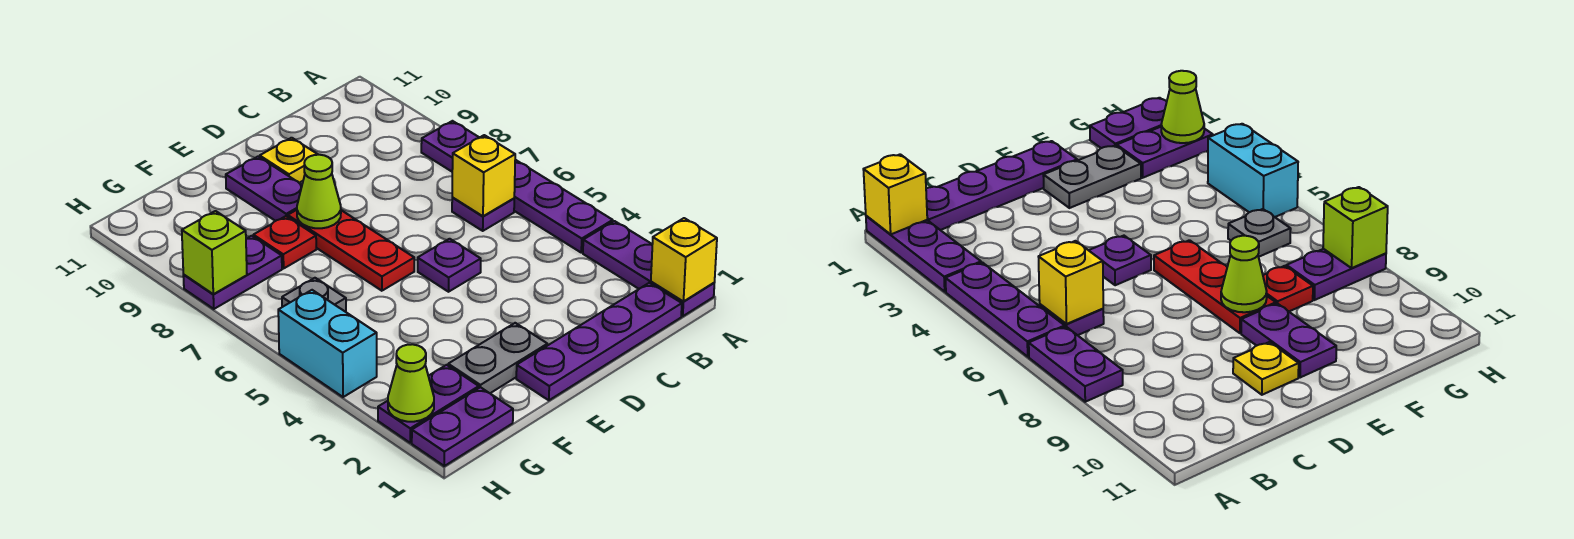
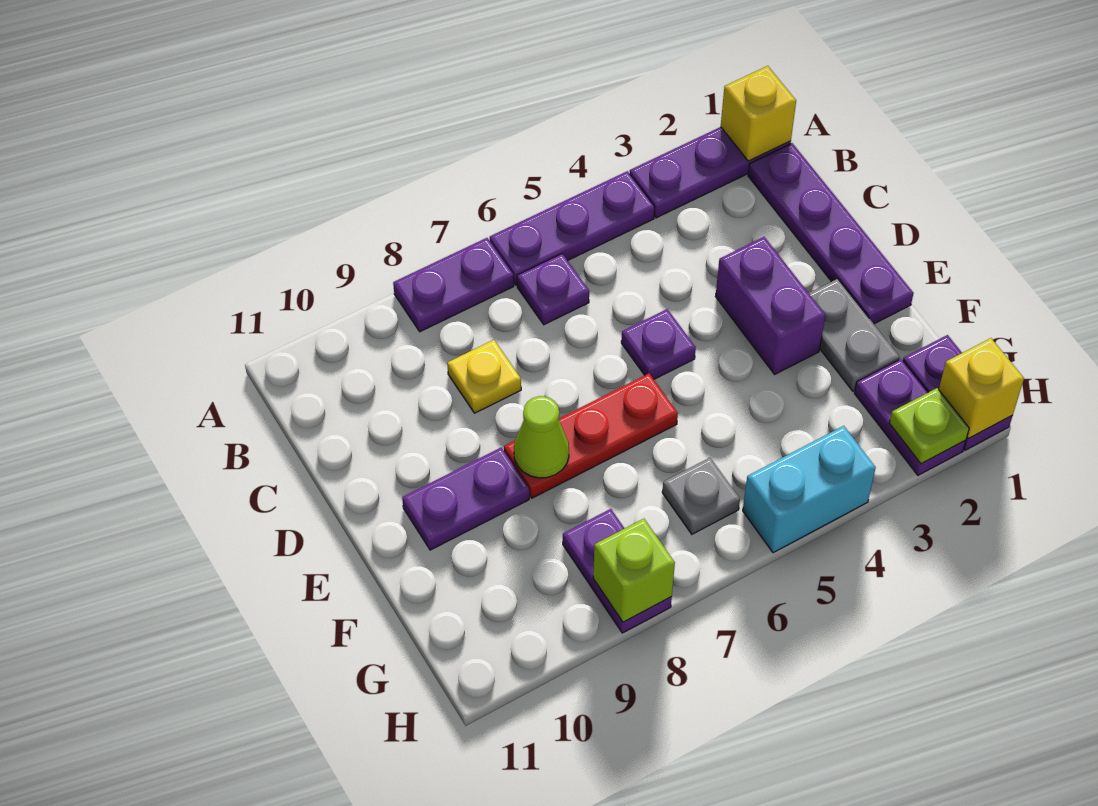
yellow 1x1 brick [452,135,515,216] -> yellow 1x1 brick moved to [939,338,1024,439]
none -> purple 1x2 brick [716,237,825,374]
yellow 1x1 plate [260,138,318,183] -> yellow 1x1 plate moved to [447,340,521,413]
red 1x1 plate [253,216,316,268] -> none
lime 1x1 cone [388,344,434,422] -> lime 1x1 plate [889,388,969,464]

